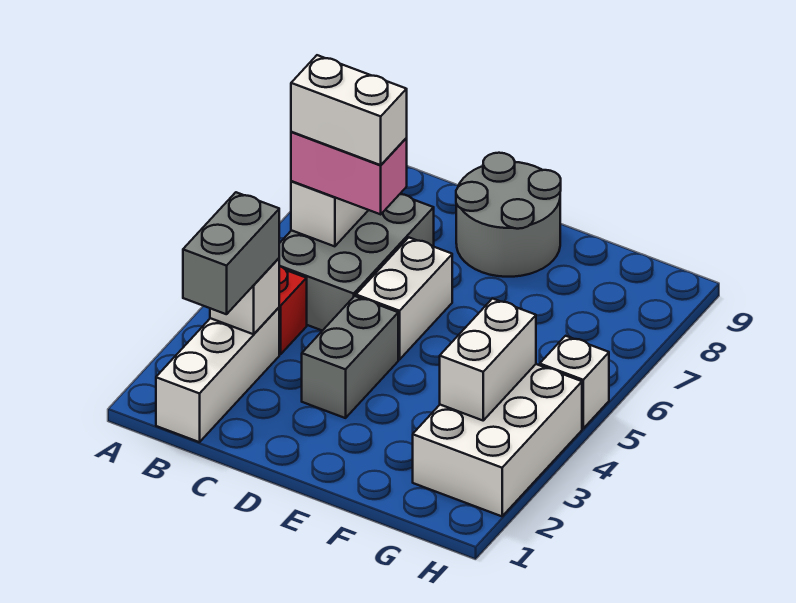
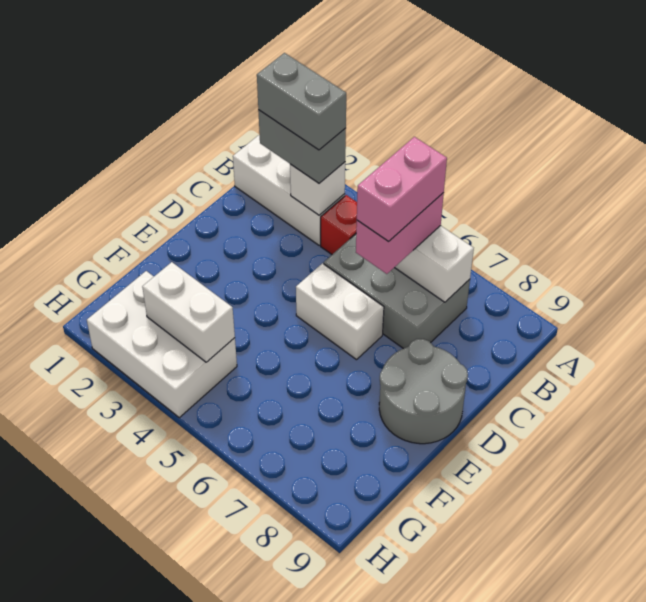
white 1x2 brick [291,55,407,165] -> pink 1x2 brick [357,137,447,242]
grey 1x2 brick [302,296,398,418] -> grey 1x2 brick moved to [257,53,346,150]
white 1x1 brick [540,336,609,428] -> none

